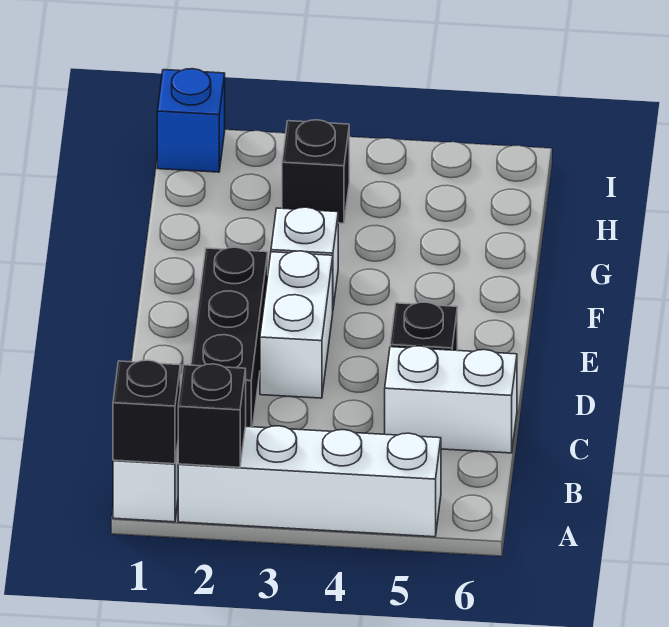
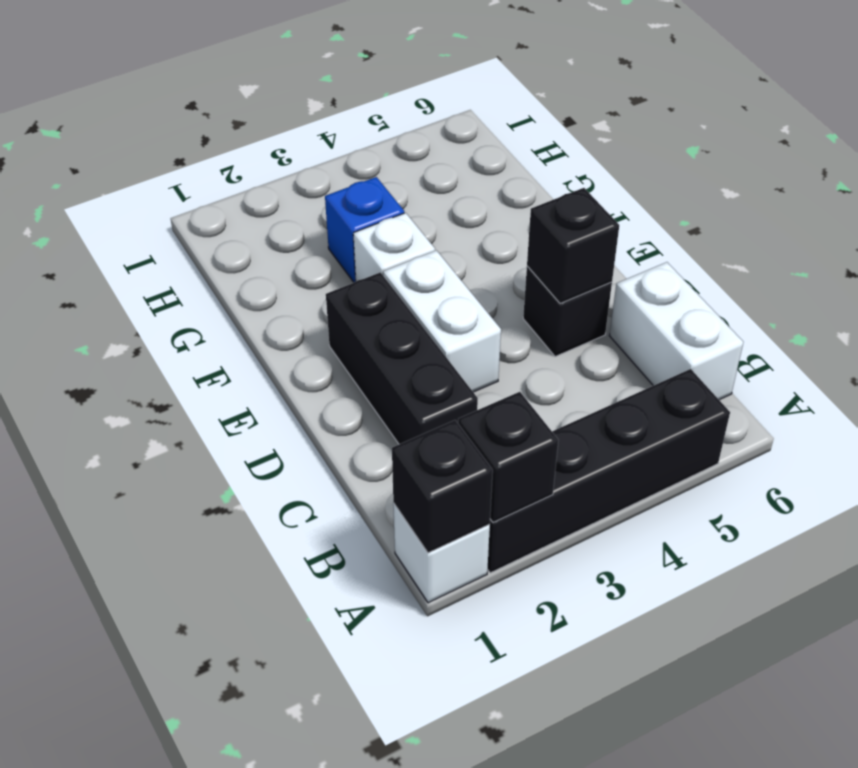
white 1x4 brick [178,426,441,537] -> black 1x4 brick [488,369,730,573]
white 1x2 brick [385,346,517,453] -> white 1x2 brick turned to [609,262,743,400]
black 1x1 brick [282,120,349,223] -> black 1x1 brick moved to [527,188,619,304]
blue 1x1 brick [157,69,225,172] -> blue 1x1 brick moved to [325,177,404,282]

